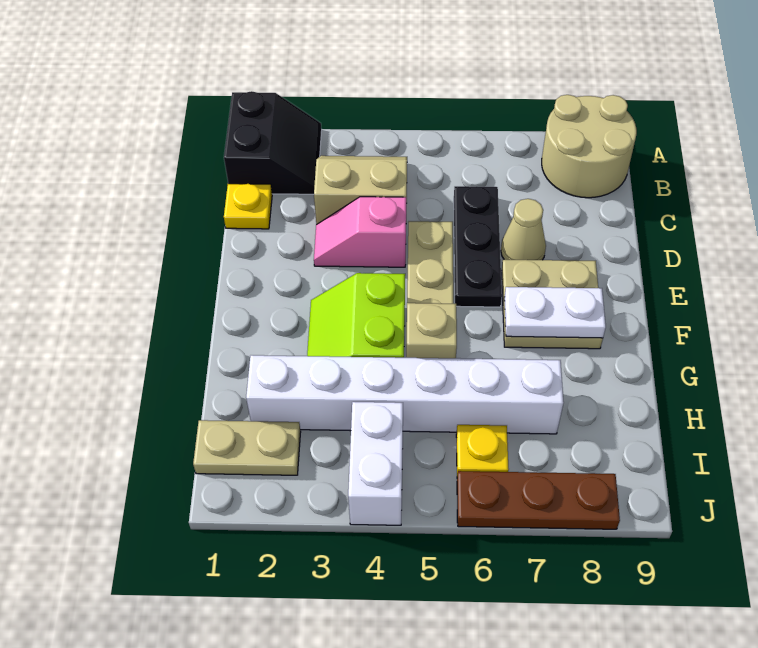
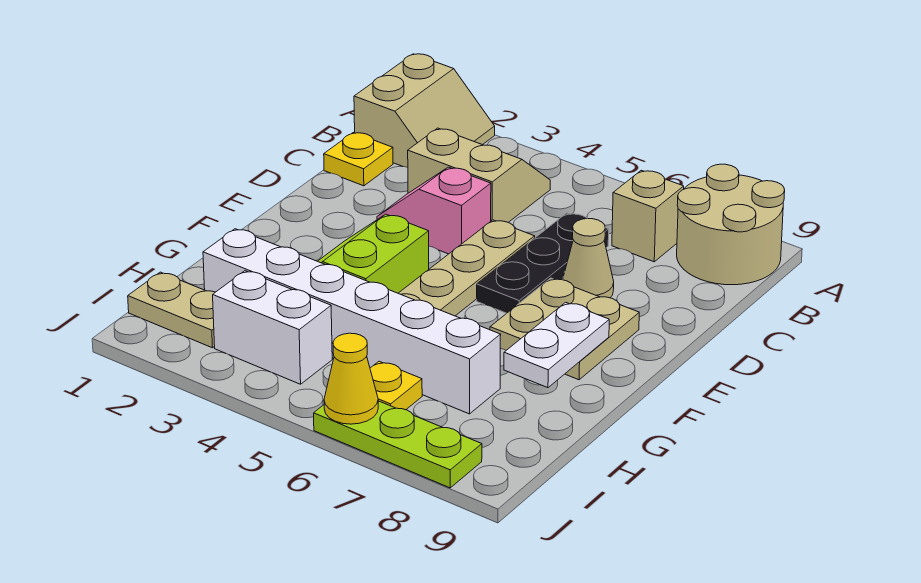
black 2x2 slope [224,91,322,194] -> tan 2x2 slope [354,54,495,167]
white 1x2 plate [504,287,606,338] -> white 1x2 plate turned to [504,302,609,388]
tan 1x1 brick [406,303,457,358] -> tan 1x1 brick moved to [612,170,684,262]
white 1x2 brick [348,402,403,525] -> white 1x2 brick turned to [213,271,332,384]
brown 1x3 plate [457,471,620,529] -> lime 1x3 plate [314,401,482,488]
none -> yellow 1x1 cone [324,333,378,424]

